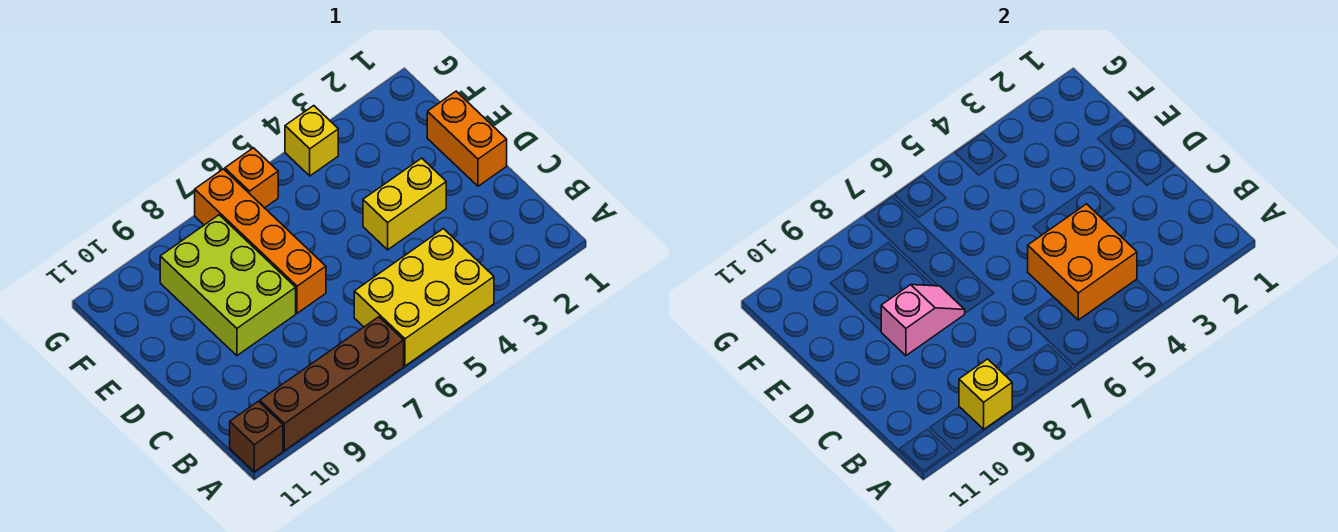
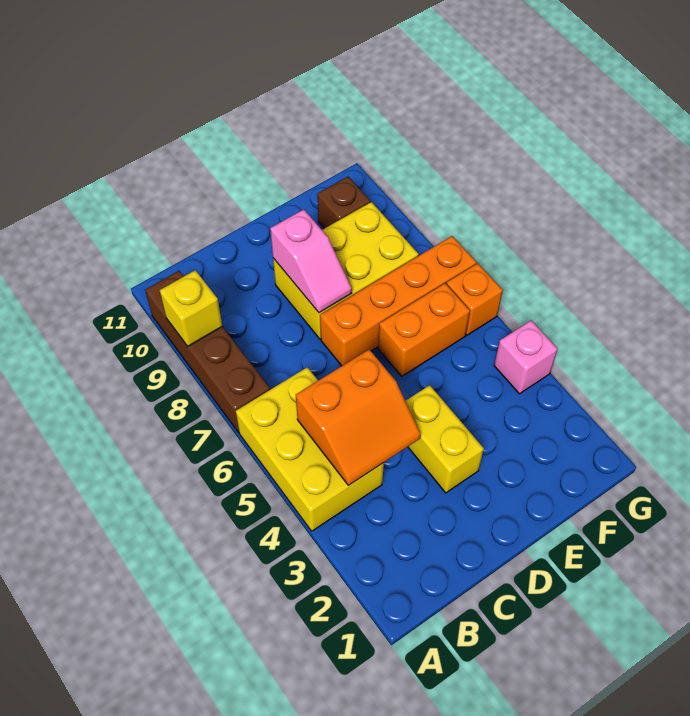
brown 1x1 brick [230,401,283,472] -> brown 1x1 brick moved to [317,177,370,228]
orange 2x2 brick [1028,204,1137,320] -> orange 2x2 slope [296,349,421,486]
orange 1x2 brick [427,91,507,186] -> orange 1x2 brick moved to [378,283,470,376]
lime 2x3 brick [160,215,296,356] -> yellow 2x3 brick [273,202,419,339]
yellow 1x1 brick [285,106,338,176] -> pink 1x1 brick [494,320,558,394]

